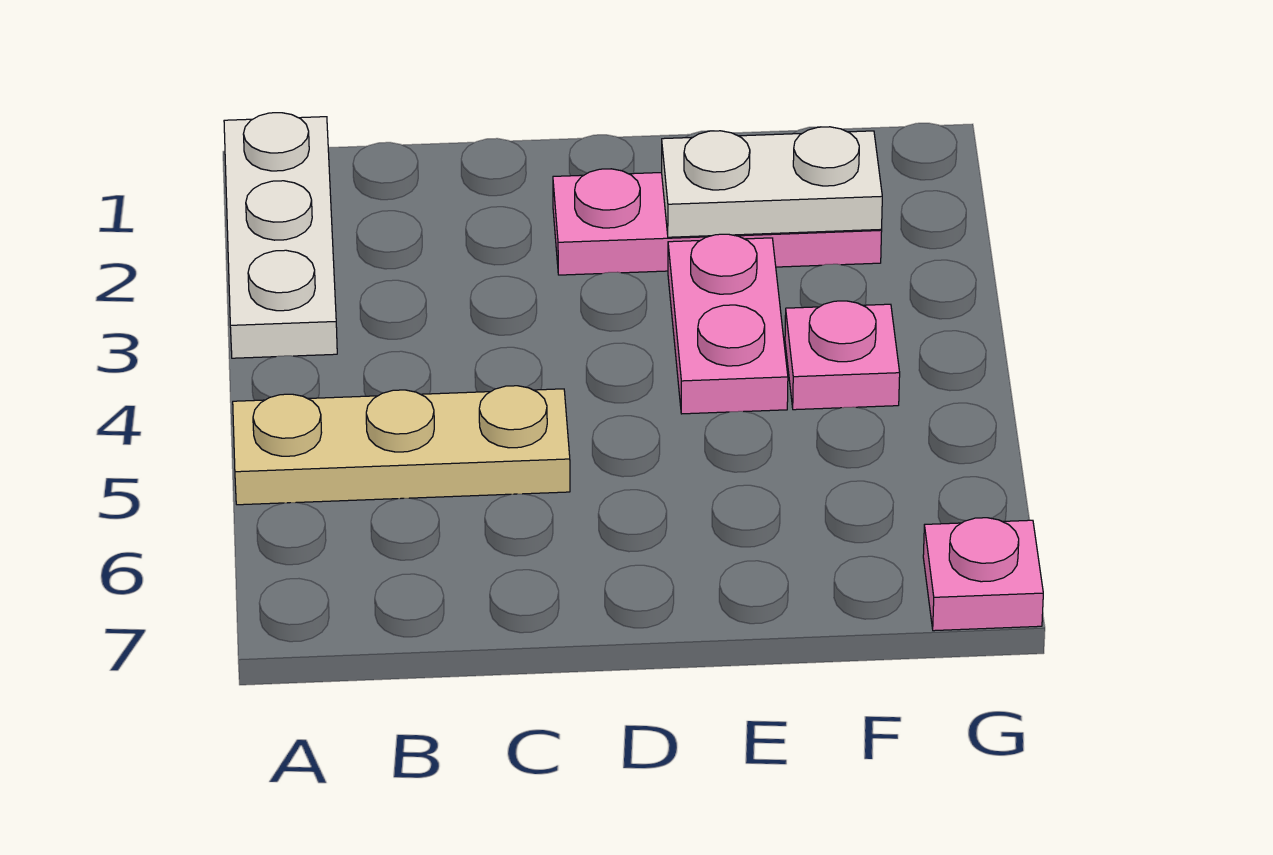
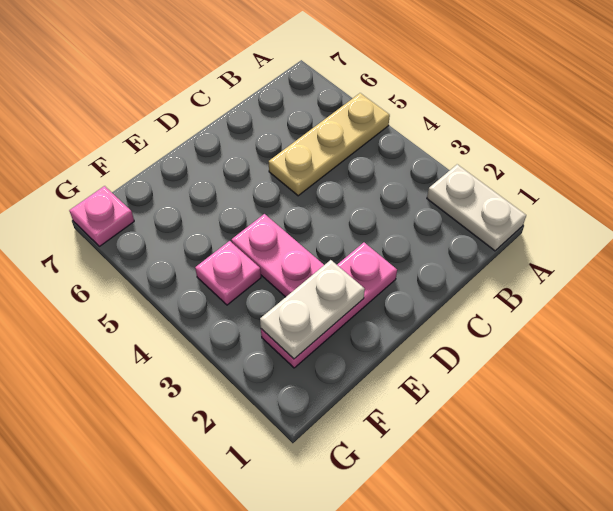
white 1x3 plate [224,113,337,358] -> white 1x2 plate [427,164,526,251]

